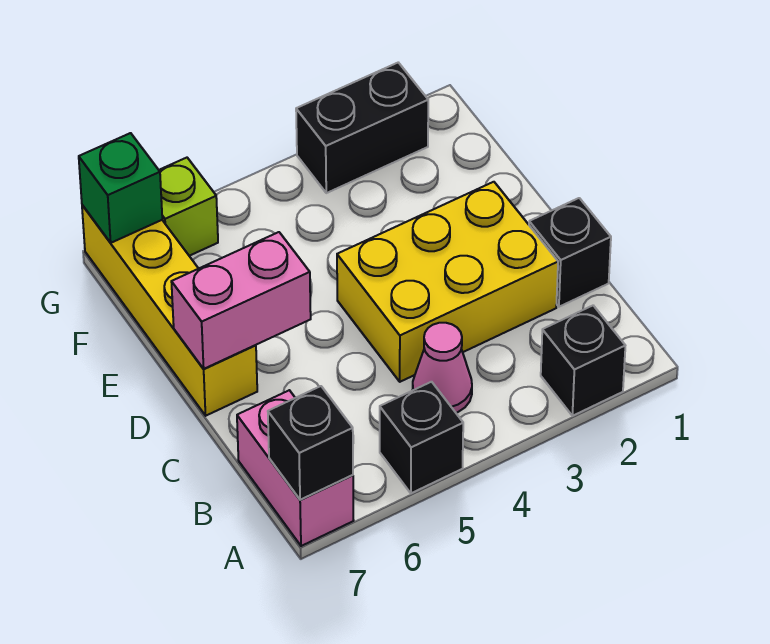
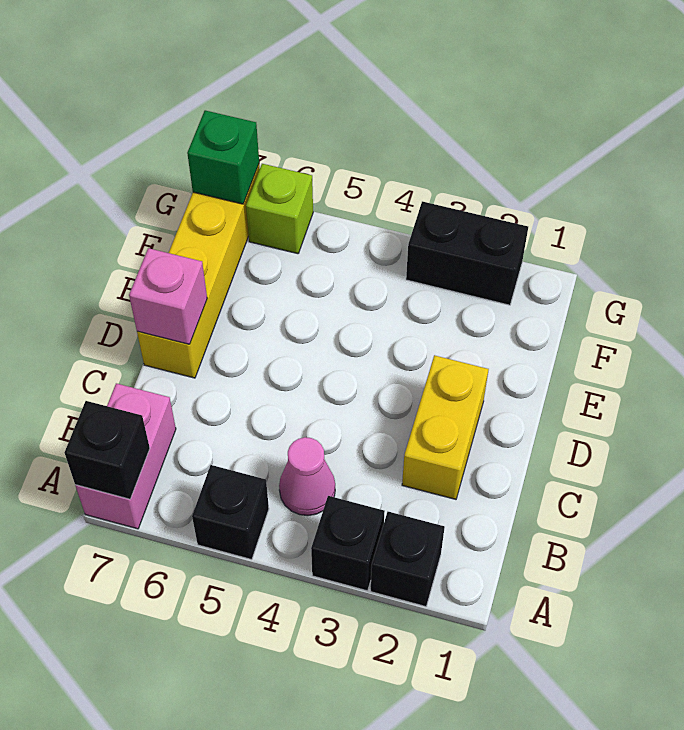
black 1x1 brick [529,198,611,307] -> black 1x1 brick moved to [311,496,385,591]
yellow 2x3 brick [337,182,558,382] -> yellow 1x2 brick [402,355,489,499]
pink 1x2 brick [171,232,311,369] -> pink 1x1 brick [129,248,207,344]

